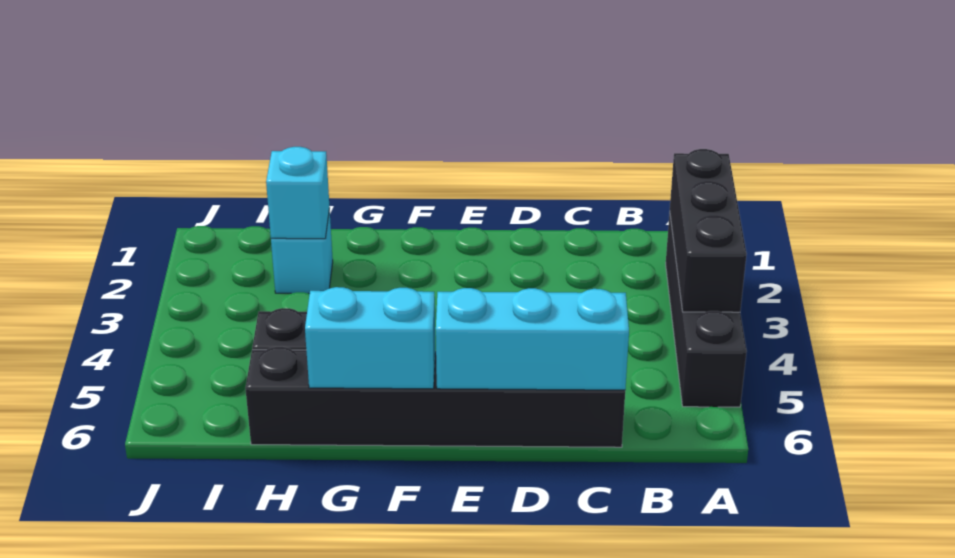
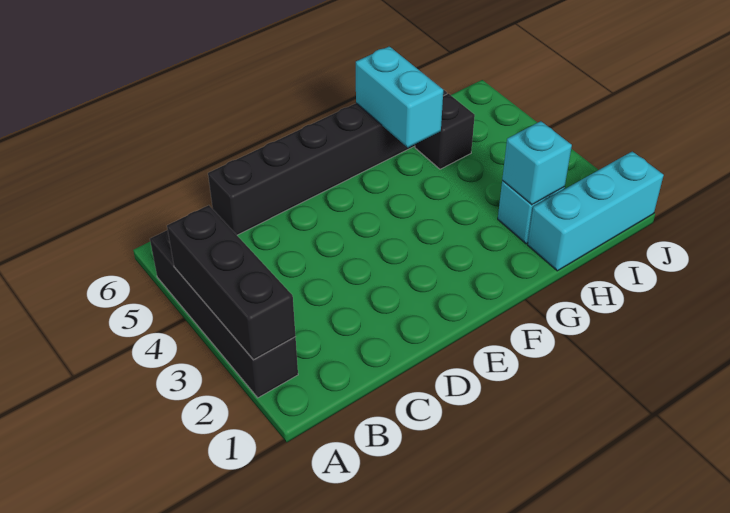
cyan 1x3 brick [436,288,629,390] -> cyan 1x3 brick moved to [528,151,664,271]
cyan 1x2 brick [305,287,435,389] -> cyan 1x2 brick turned to [356,46,443,147]

